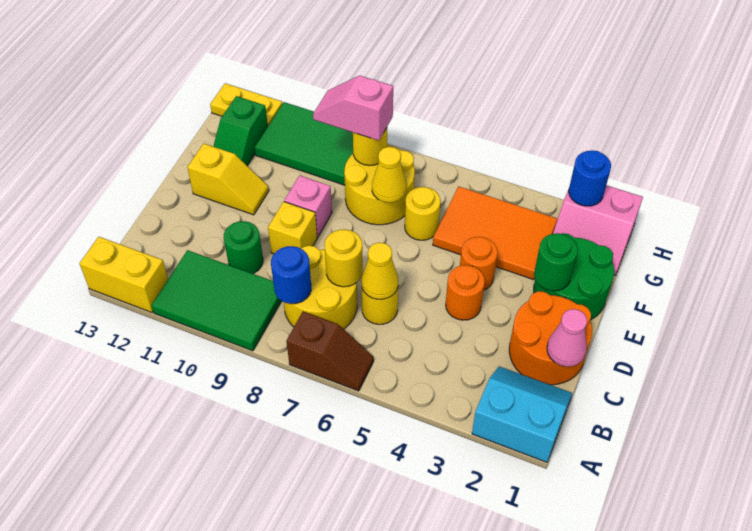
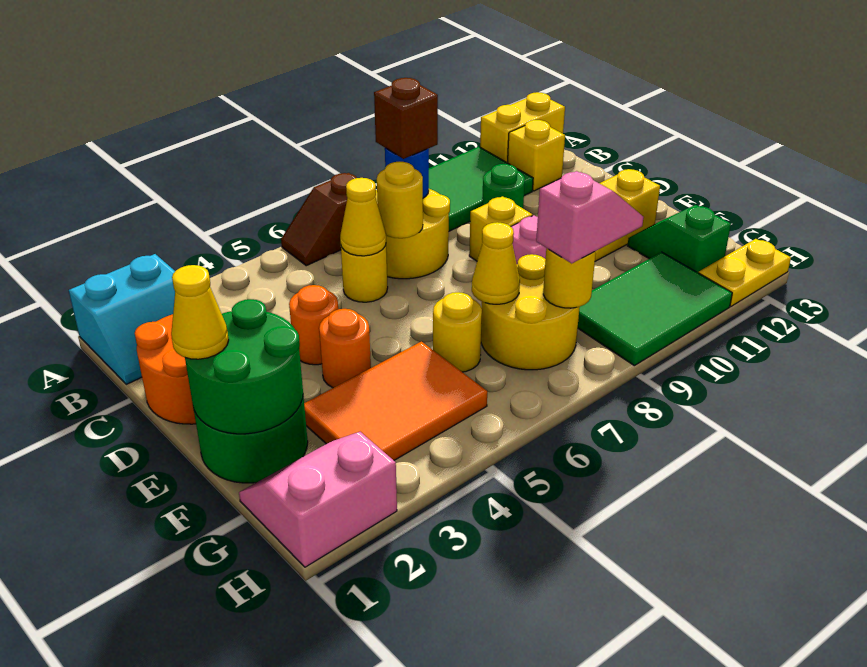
none -> brown 1x1 brick [374,78,438,159]
none -> yellow 1x1 brick [508,120,565,191]
pink 1x1 cone [547,309,587,367] -> none
none -> yellow 1x1 cone [171,265,229,359]
green 1x1 round brick [534,233,578,291] -> green 2x2 round brick [185,299,303,434]
blue 1x1 round brick [569,150,611,206] -> none

